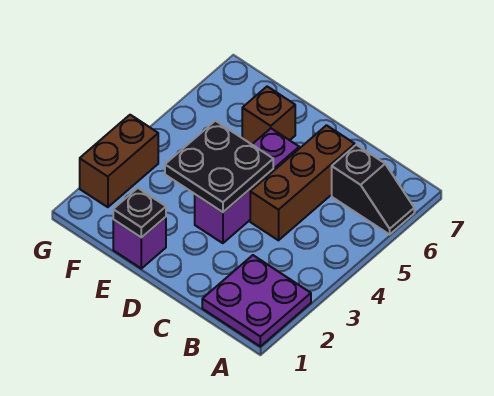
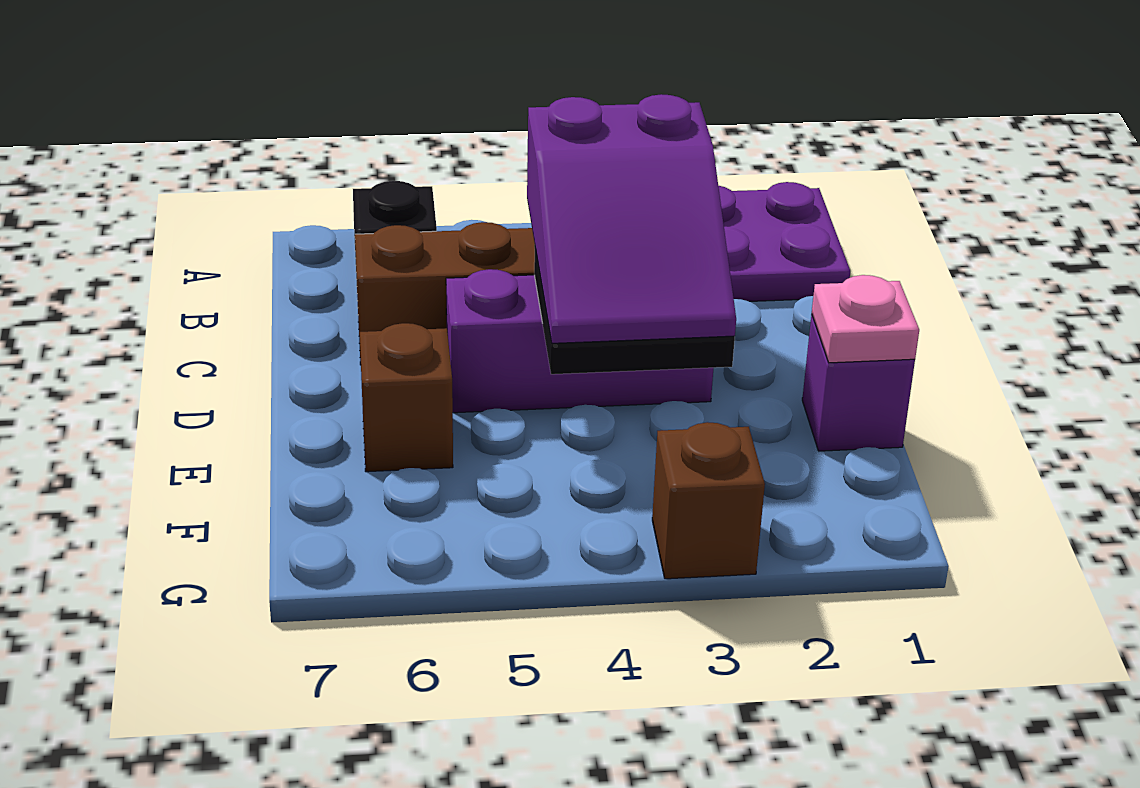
none -> purple 2x3 slope [527,94,736,343]
black 1x1 plate [113,188,166,238] -> pink 1x1 plate [812,275,919,363]
brown 1x2 brick [80,115,158,207] -> brown 1x1 brick [652,422,765,579]

